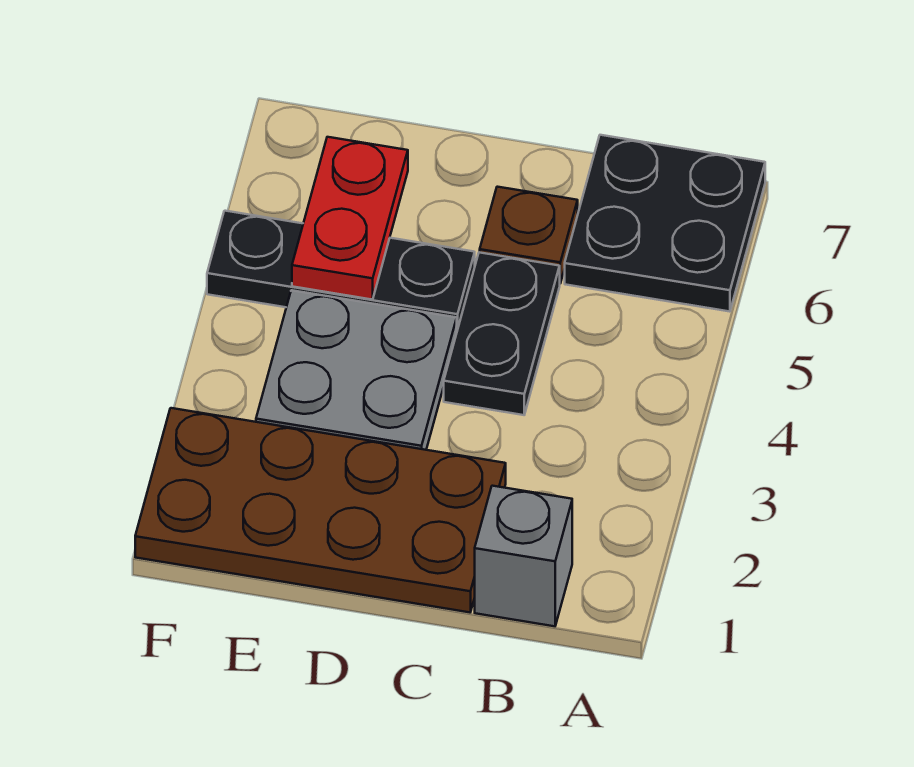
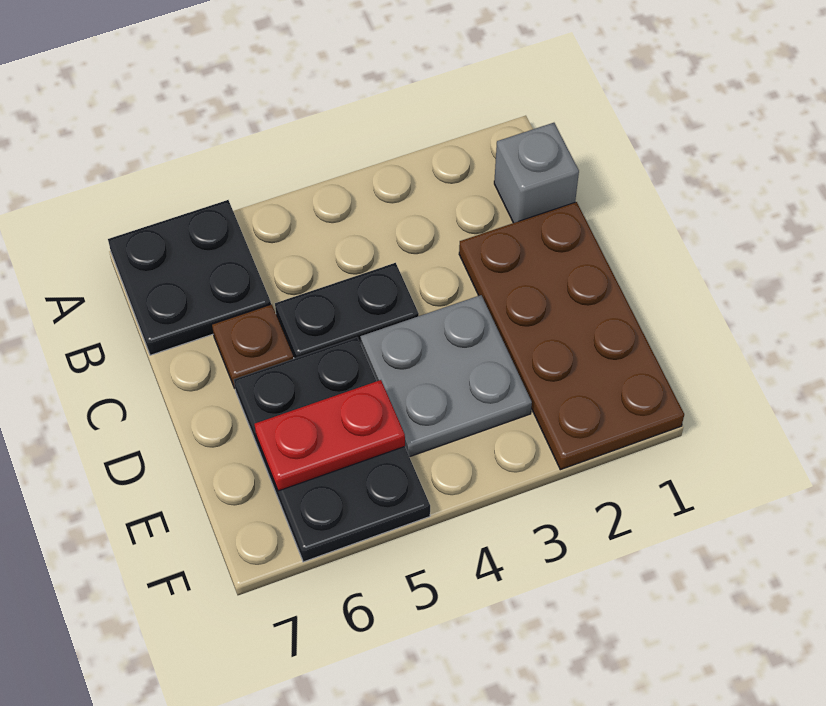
black 1x3 plate [207,211,475,330] -> black 2x3 plate [234,337,430,562]

